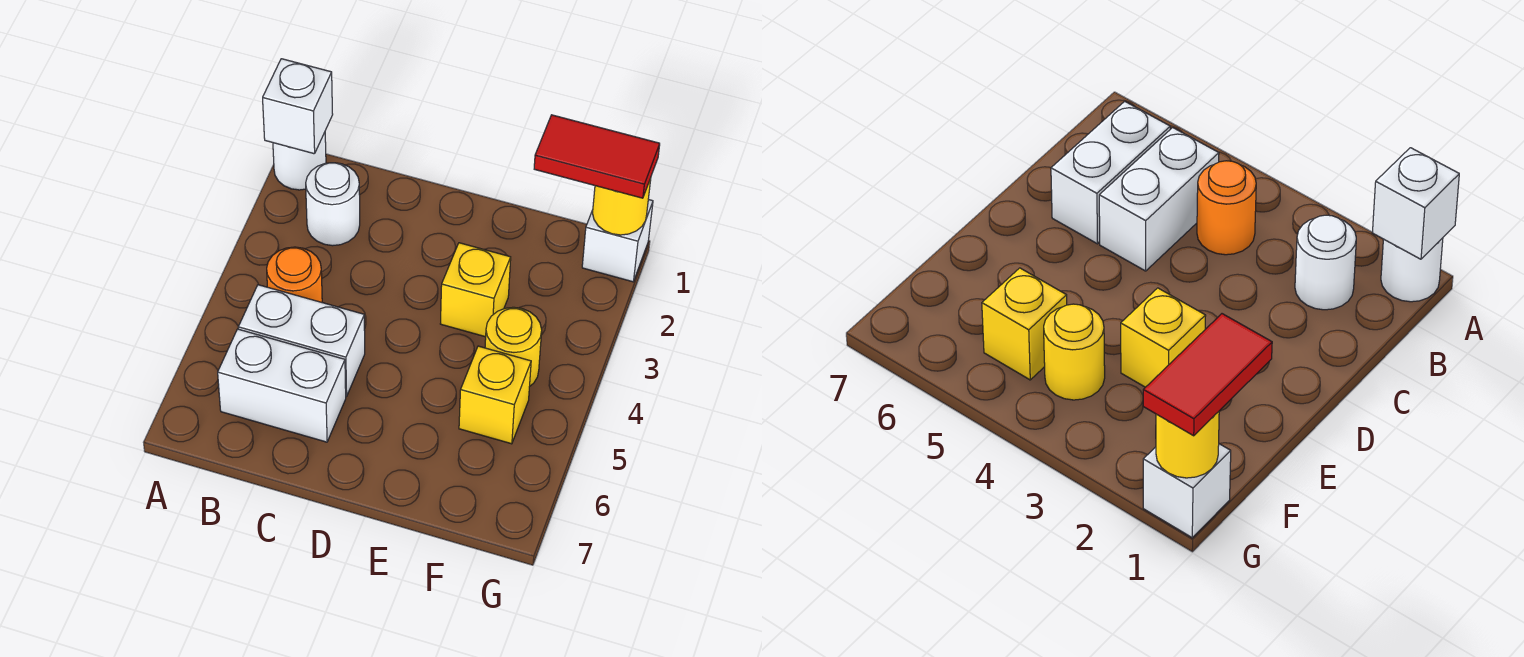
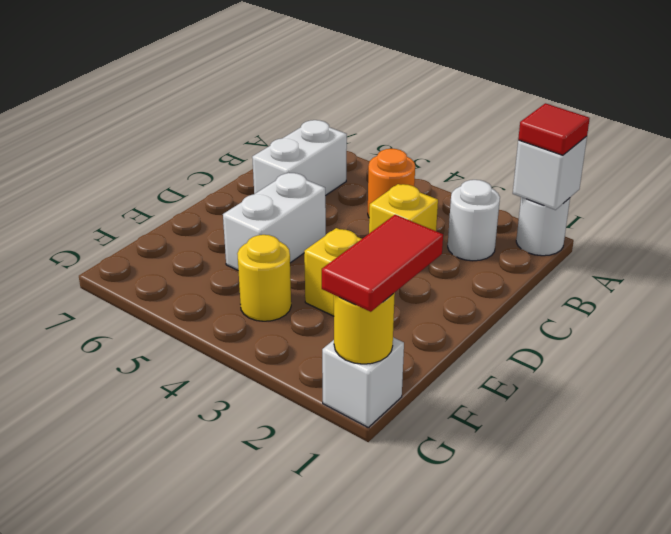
none -> red 1x1 tile [518,103,590,155]
white 1x2 brick [238,285,365,397] -> white 1x2 brick moved to [223,173,326,270]
yellow 1x1 brick [459,346,531,444] -> yellow 1x1 brick moved to [369,184,438,233]

